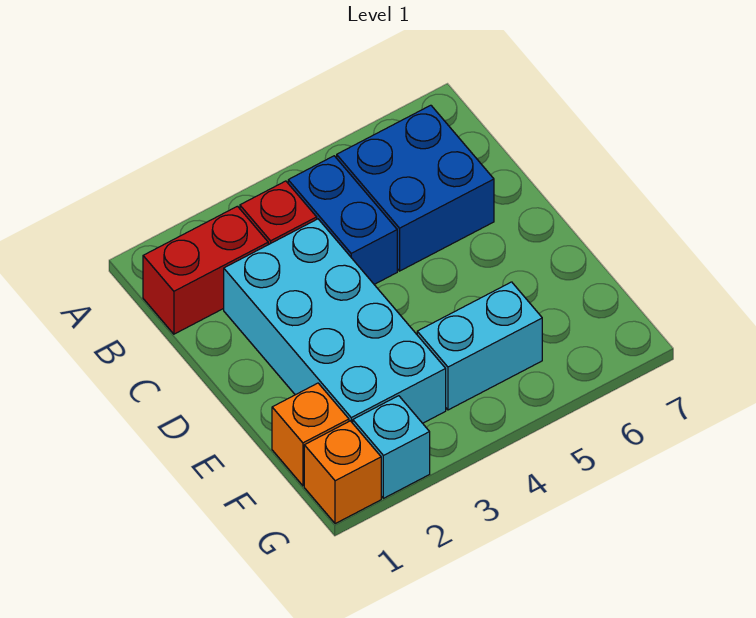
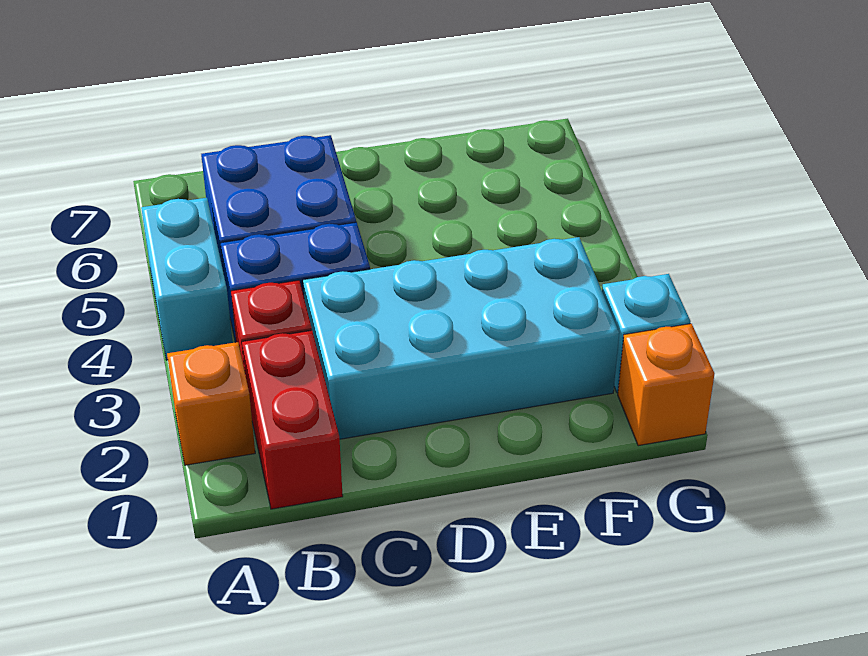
orange 1x1 brick [272,383,349,486] -> orange 1x1 brick moved to [167,342,255,465]
cyan 1x2 brick [417,282,542,410] -> cyan 1x2 brick moved to [141,198,233,360]

